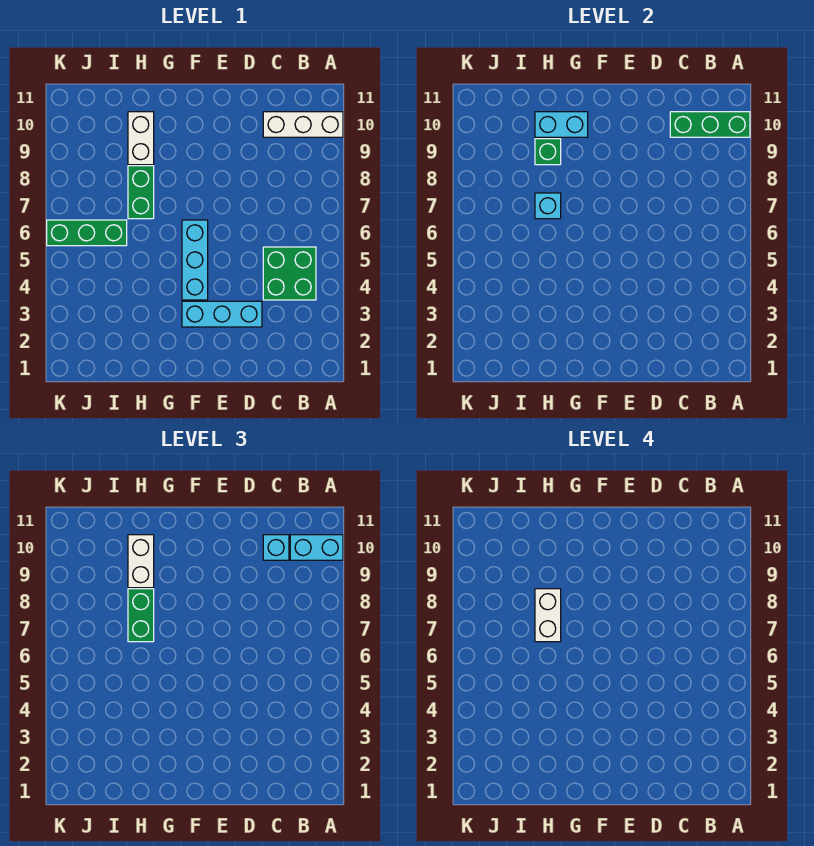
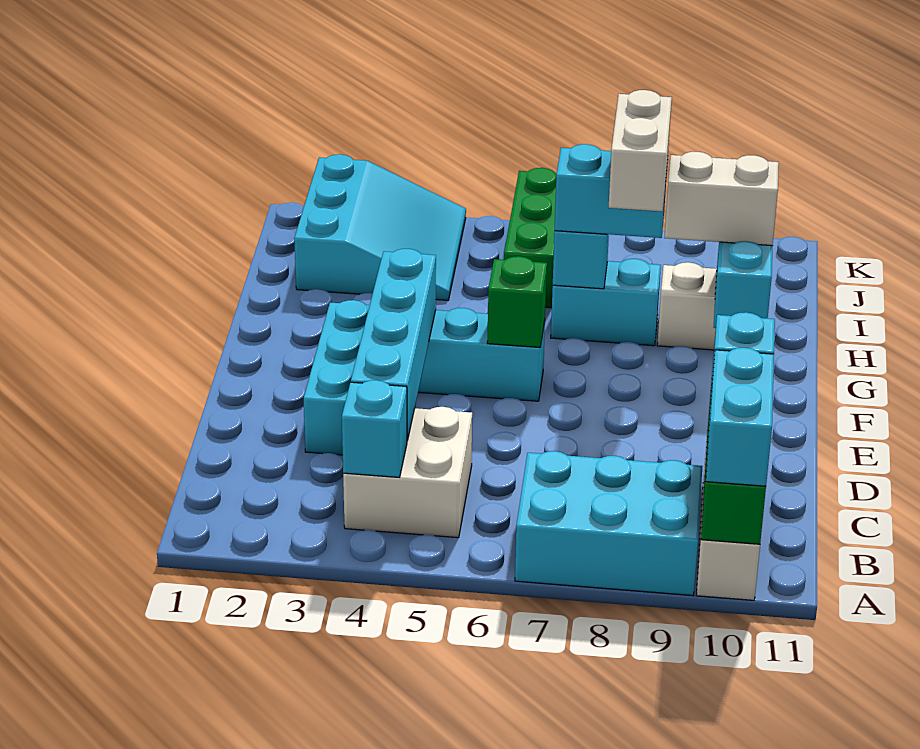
none -> cyan 2x3 brick [515,451,702,596]
green 2x2 brick [263,247,316,300] -> white 2x2 brick [343,407,472,538]
none -> cyan 1x1 brick [342,380,407,477]
none -> cyan 1x4 brick [351,249,436,441]
green 1x2 brick [128,166,154,219] -> cyan 1x2 brick [551,259,661,346]
green 1x2 brick [128,589,154,642] -> cyan 1x2 brick [555,144,668,238]
white 1x2 brick [535,589,561,642] -> white 1x2 brick turned to [609,90,672,211]
green 1x1 brick [535,139,561,165] -> green 1x1 brick moved to [487,256,547,347]
none -> cyan 3x3 slope [294,154,466,300]

